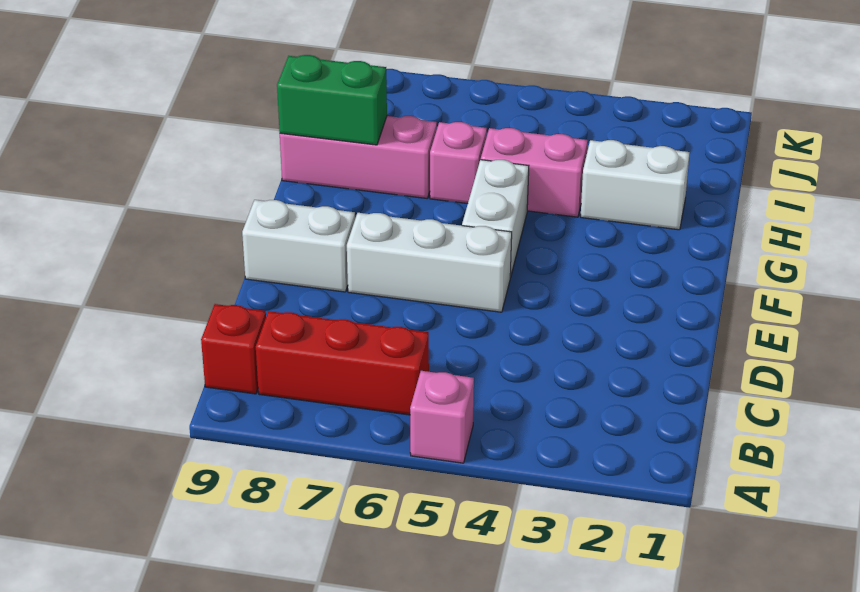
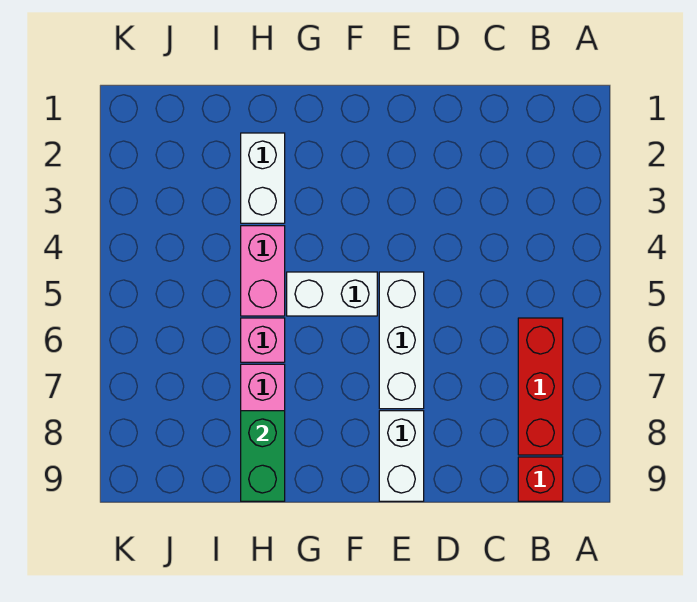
pink 1x1 brick [410,371,474,463] -> none

